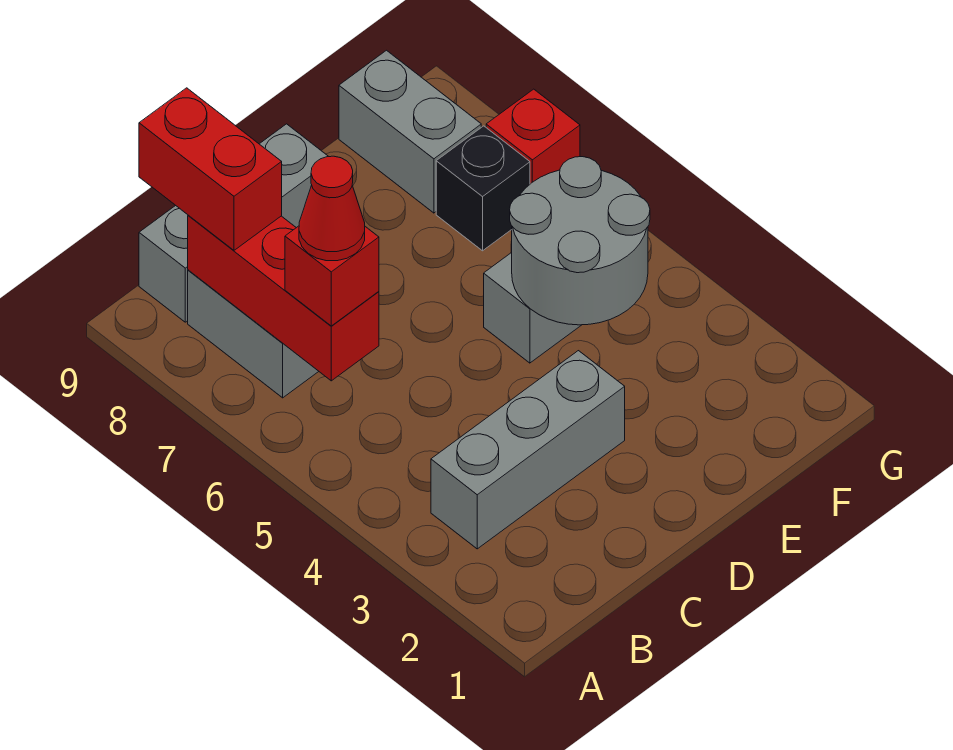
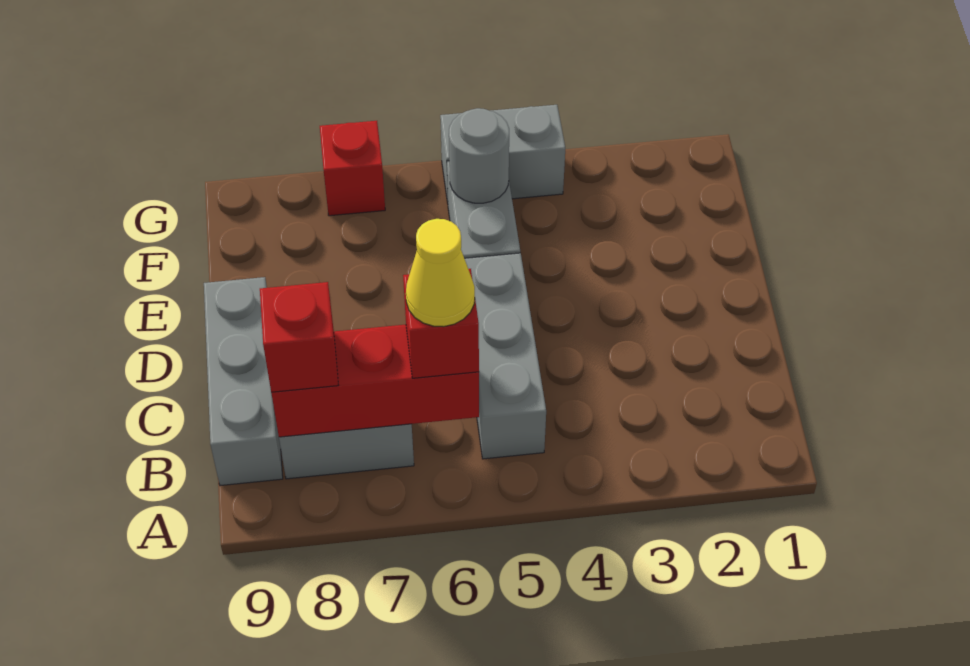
grey 1x3 brick [431,351,625,549] -> grey 1x3 brick moved to [465,253,546,459]
red 1x1 cone [299,156,365,261] -> yellow 1x1 cone [406,219,475,327]
red 1x2 brick [139,88,282,250] -> red 1x1 brick [260,282,338,392]
grey 2x2 round brick [510,157,650,325] -> grey 1x1 round brick [449,108,509,203]
black 1x1 brick [436,126,530,251] -> none
grey 1x2 brick [339,50,481,213] -> grey 1x2 brick moved to [440,105,565,203]

